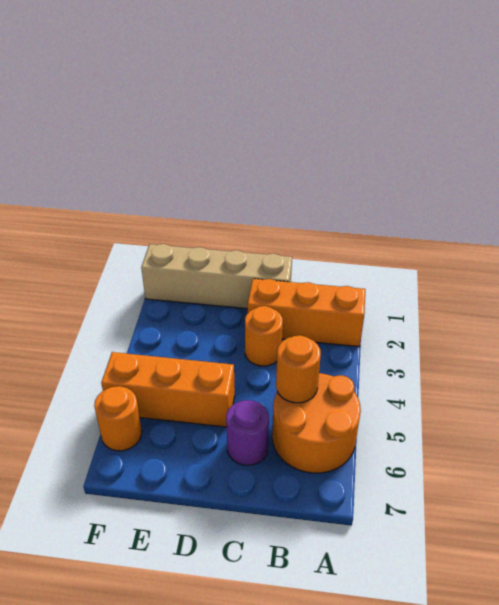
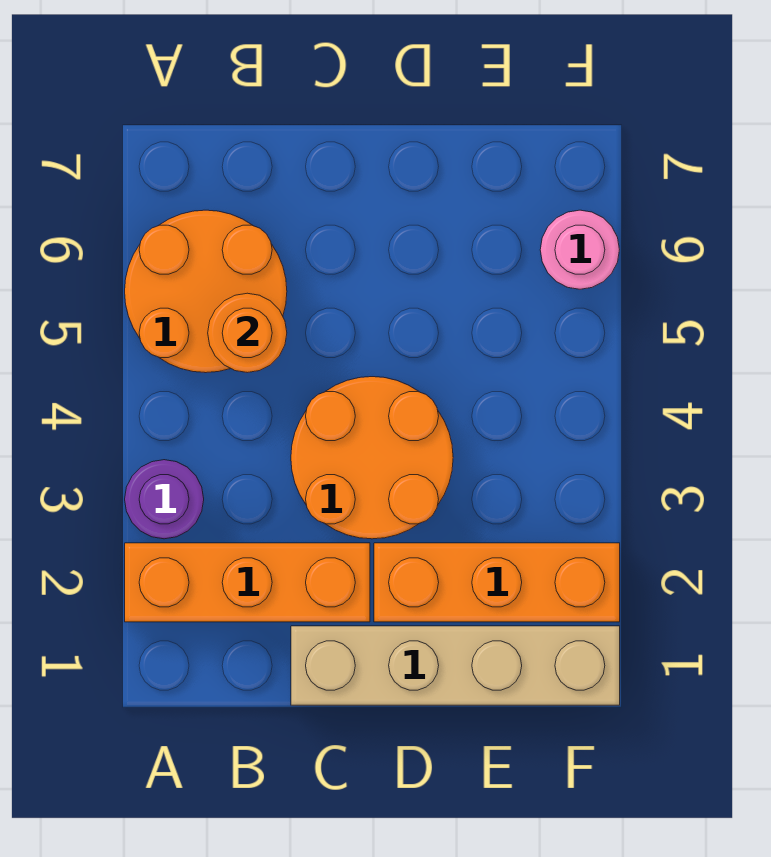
orange 1x1 round brick [245,306,283,366] -> orange 2x2 round brick [291,377,453,539]
purple 1x1 round brick [226,400,269,465] -> purple 1x1 round brick moved to [125,460,204,539]
orange 1x3 brick [101,352,235,427] -> orange 1x3 brick moved to [374,543,620,622]
orange 1x1 round brick [94,386,142,451] -> pink 1x1 round brick [540,210,619,289]

